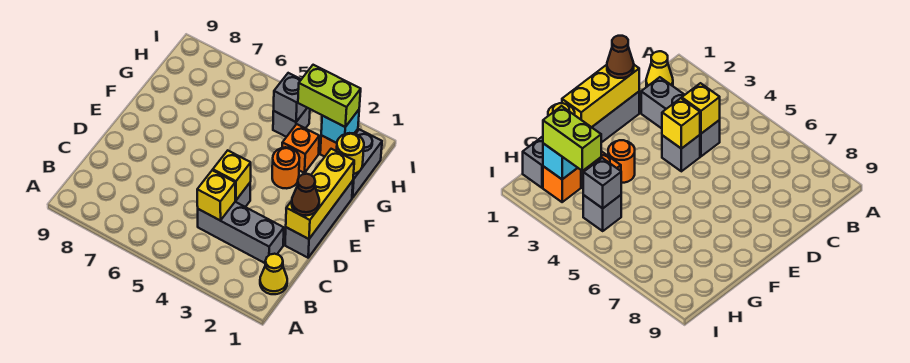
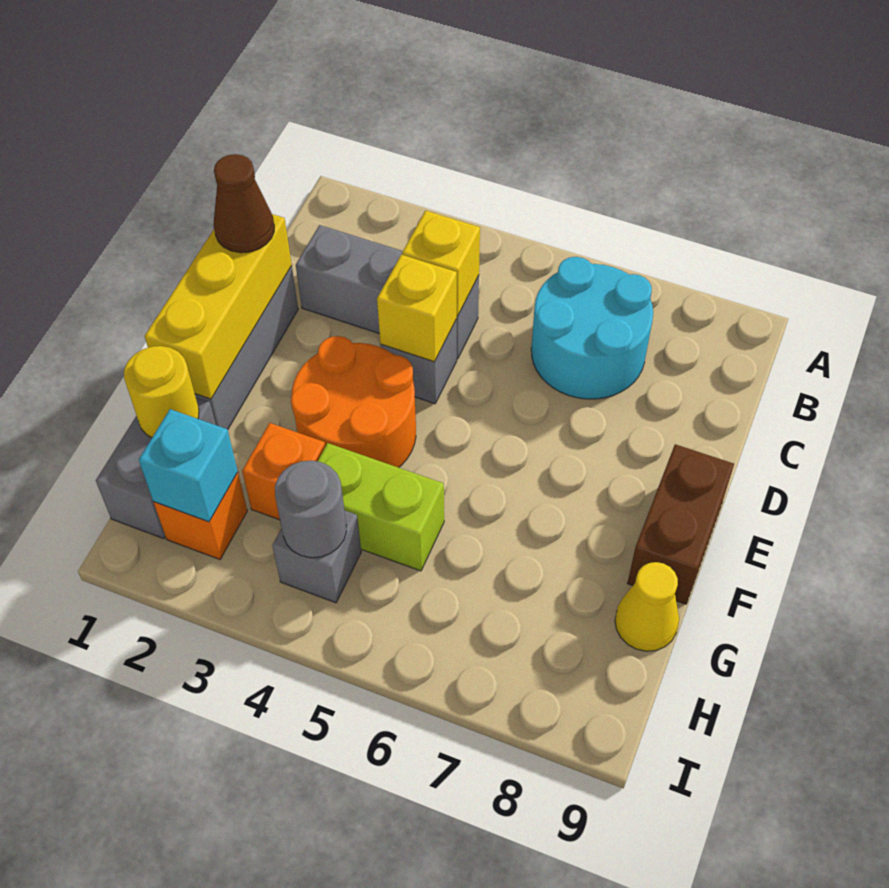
yellow 1x1 cone [260,254,287,294] -> yellow 1x1 cone moved to [615,562,679,651]
none -> cyan 2x2 round brick [531,257,653,399]
none -> brown 1x2 brick [627,444,734,604]
orange 1x1 round brick [272,147,299,188] -> orange 2x2 round brick [291,336,416,468]
lime 1x2 brick [298,65,361,127] -> lime 1x2 brick moved to [318,443,444,571]
grey 1x1 brick [274,73,307,122] -> grey 1x1 round brick [275,461,346,558]

